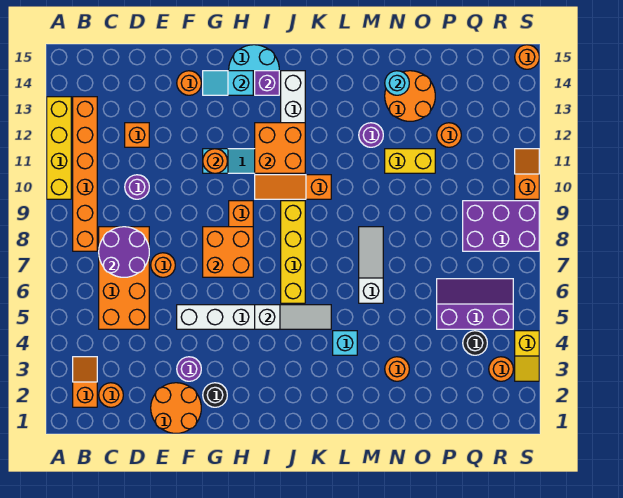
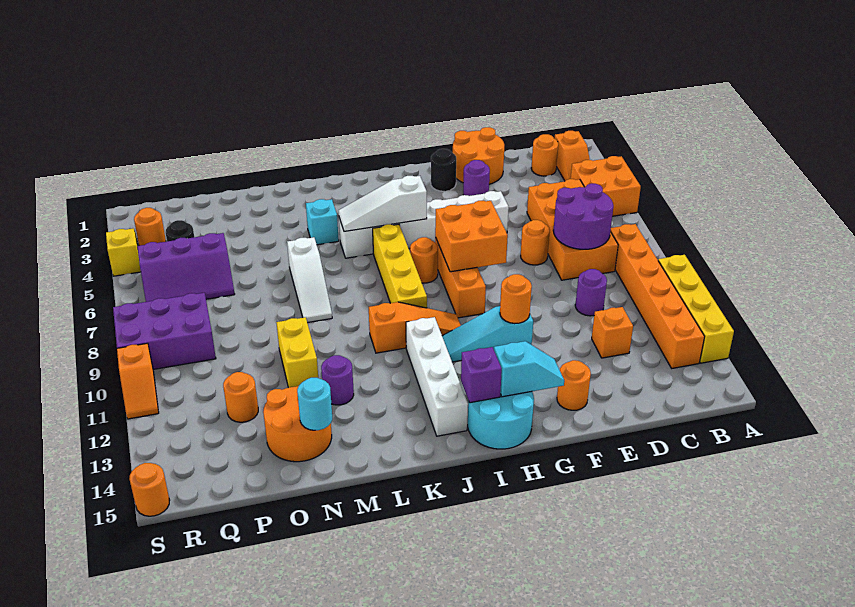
orange 2x2 brick [255,123,305,173] -> orange 2x2 brick moved to [571,156,641,216]
orange 1x1 round brick [385,357,409,381] -> orange 1x1 round brick moved to [410,237,438,283]
yellow 1x2 brick [385,149,435,173] -> yellow 1x2 brick turned to [276,317,318,387]

